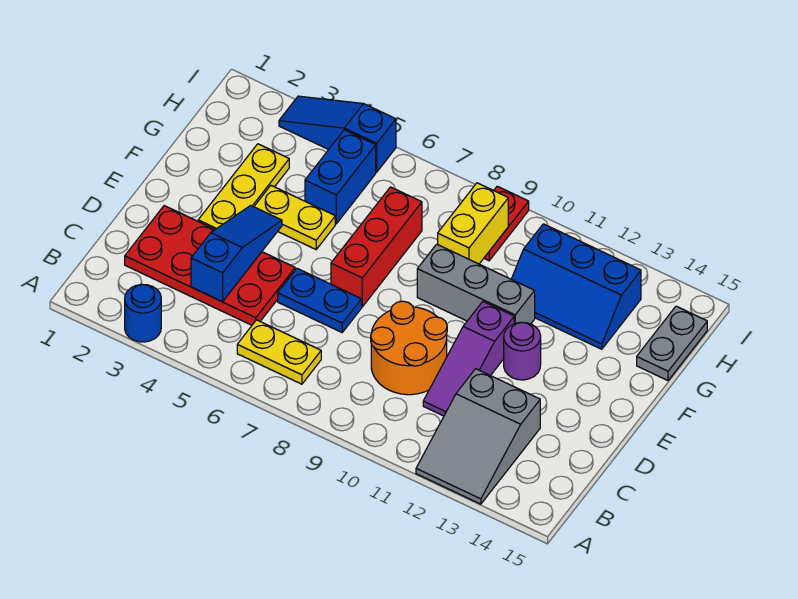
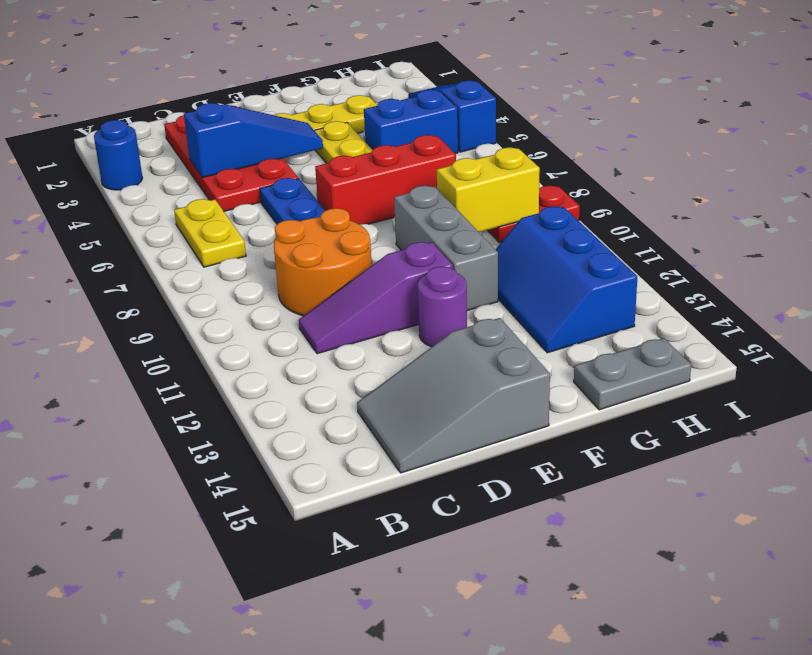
grey 2x3 slope [416,369,540,504] -> grey 2x3 slope moved to [357,318,550,473]

